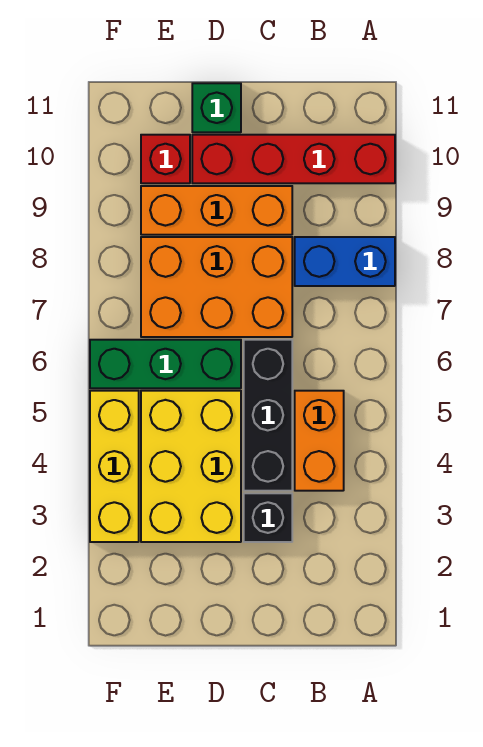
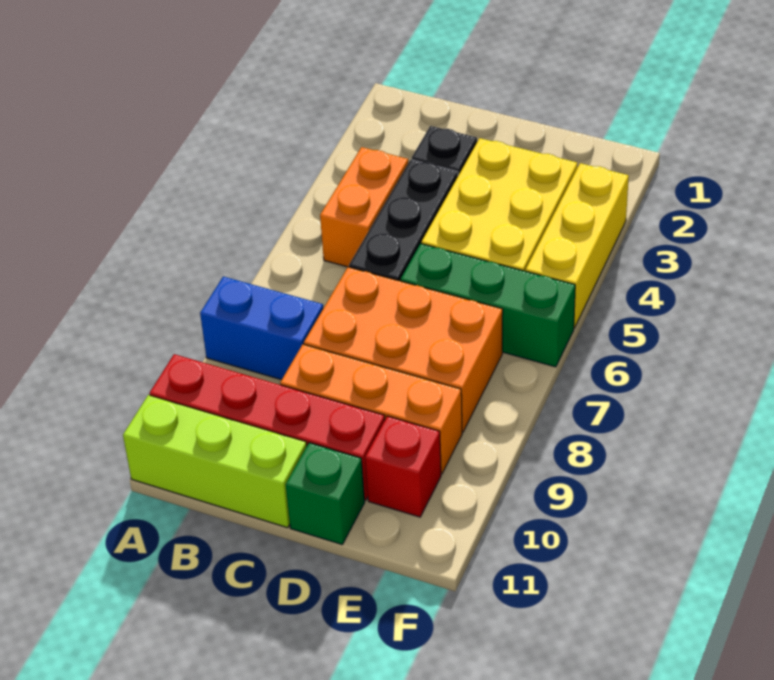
none -> lime 1x3 brick [123,395,307,528]

